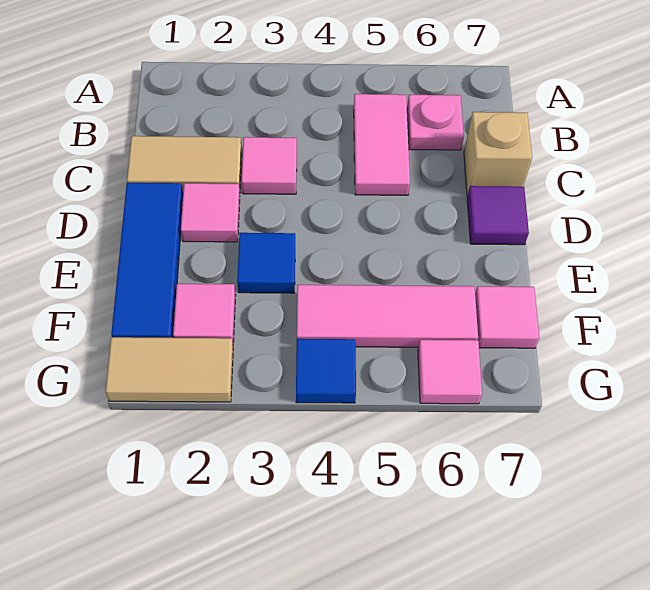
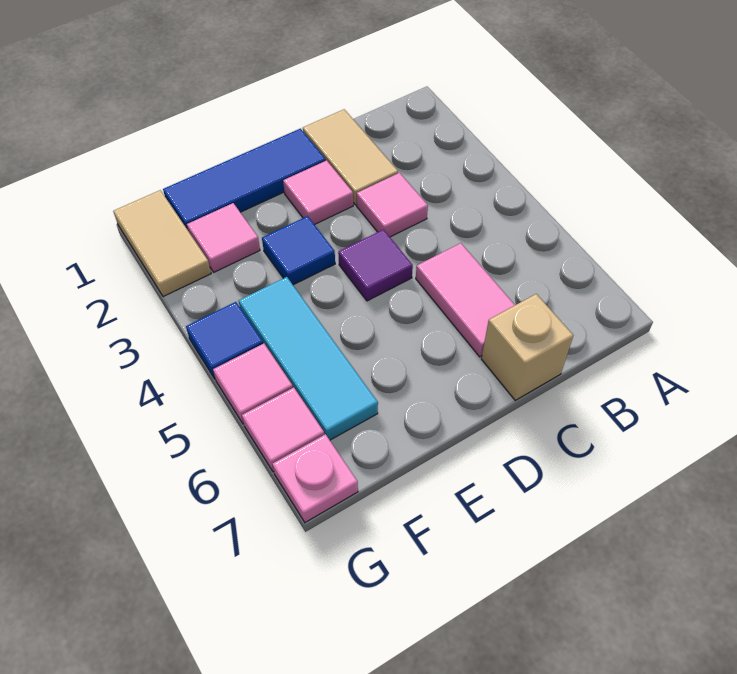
pink 1x2 tile [354,94,410,195] -> pink 1x2 tile turned to [416,243,515,357]
pink 1x1 plate [407,95,464,150] -> pink 1x1 plate moved to [273,434,358,522]
purple 1x1 tile [467,186,529,245] -> purple 1x1 tile moved to [338,229,413,301]
pink 1x3 tile [297,285,478,347] -> cyan 1x3 tile [239,277,378,440]
pink 1x1 tile [475,286,539,348] -> pink 1x1 tile moved to [213,344,293,424]

